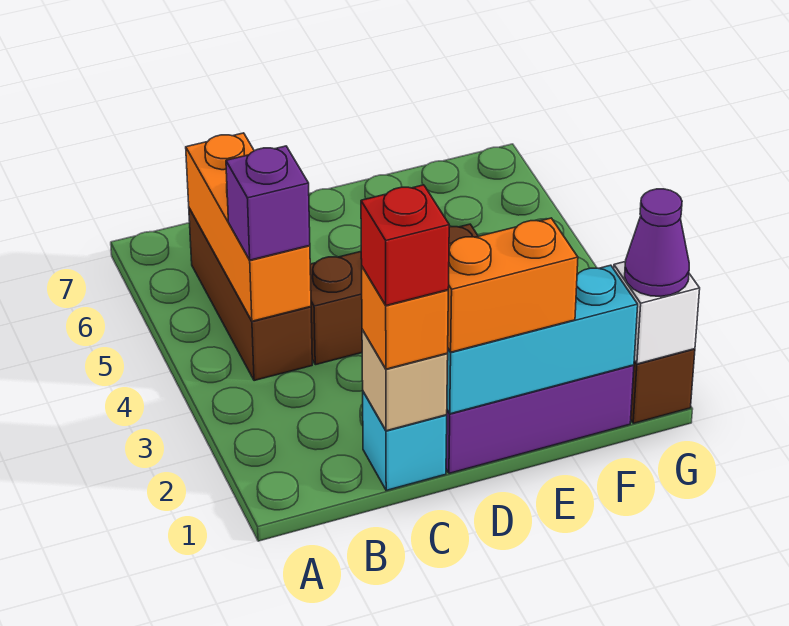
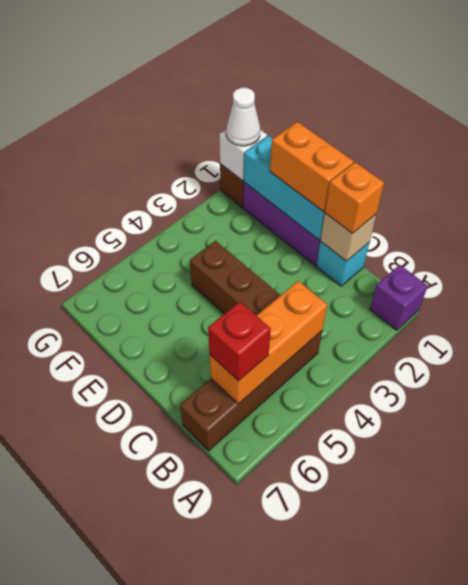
brown 1x3 brick [189,208,312,381] -> brown 1x4 brick [180,331,322,451]
purple 1x1 brick [226,146,310,260] -> purple 1x1 brick moved to [370,265,428,330]
red 1x1 brick [361,185,449,305] -> red 1x1 brick moved to [208,302,271,381]
purple 1x1 cone [625,189,689,296] -> white 1x1 cone [226,88,260,146]

